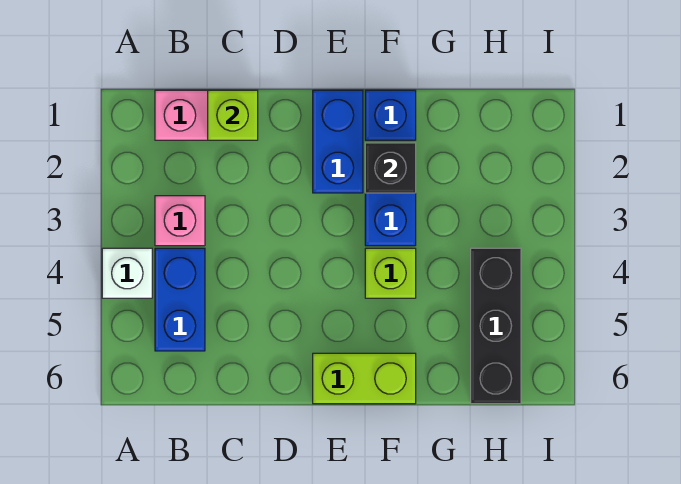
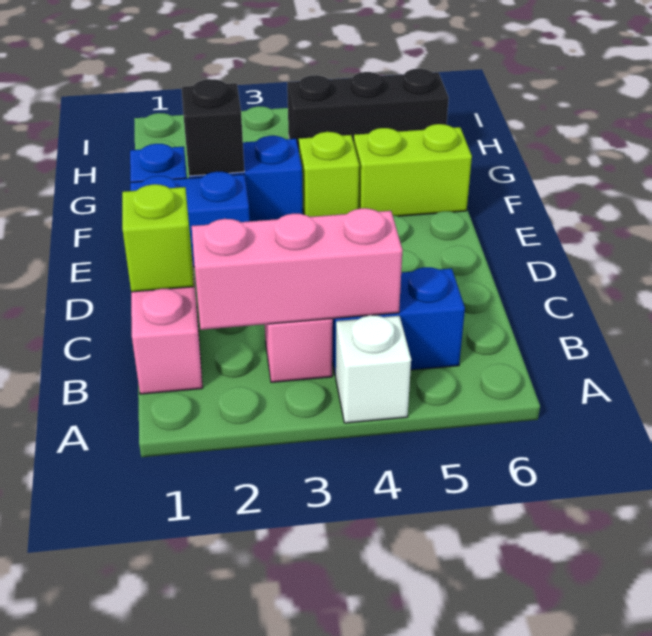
none -> pink 1x3 brick [192,208,402,330]
lime 1x2 brick [313,353,416,404] -> lime 1x2 brick turned to [354,124,472,216]

